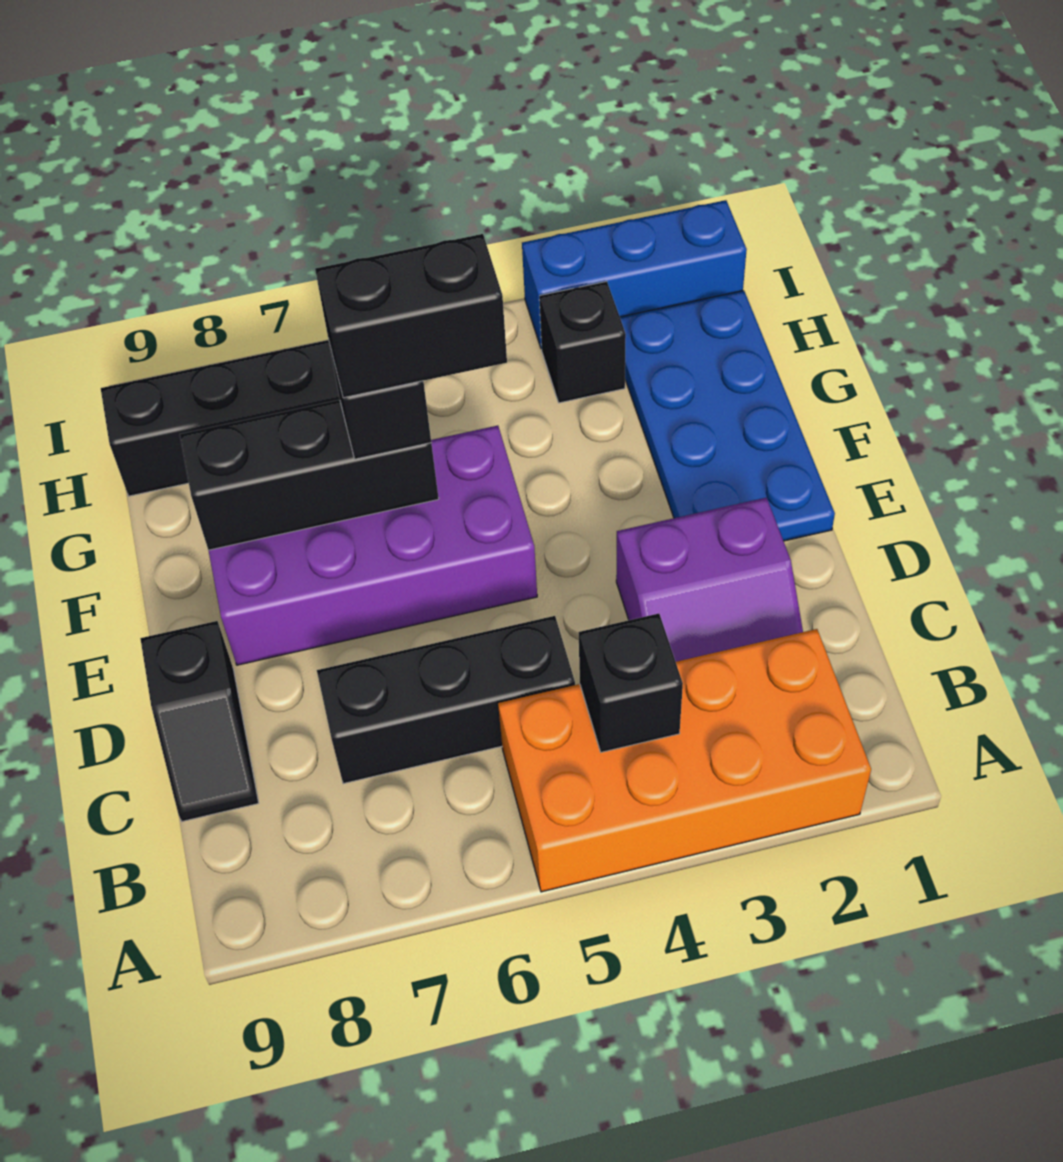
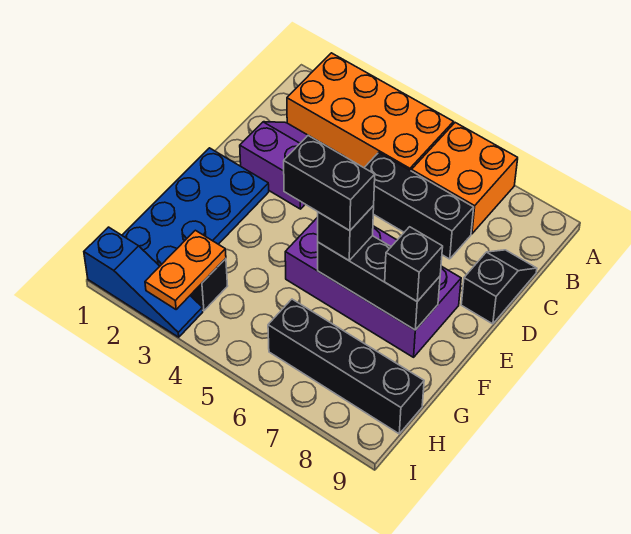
none -> orange 2x2 brick [411,123,518,234]
black 1x1 brick [579,614,683,752] -> black 1x1 brick moved to [385,227,443,301]
none -> orange 1x2 plate [145,230,226,309]
blue 1x3 brick [522,200,747,349] -> blue 1x3 slope [84,227,203,337]

